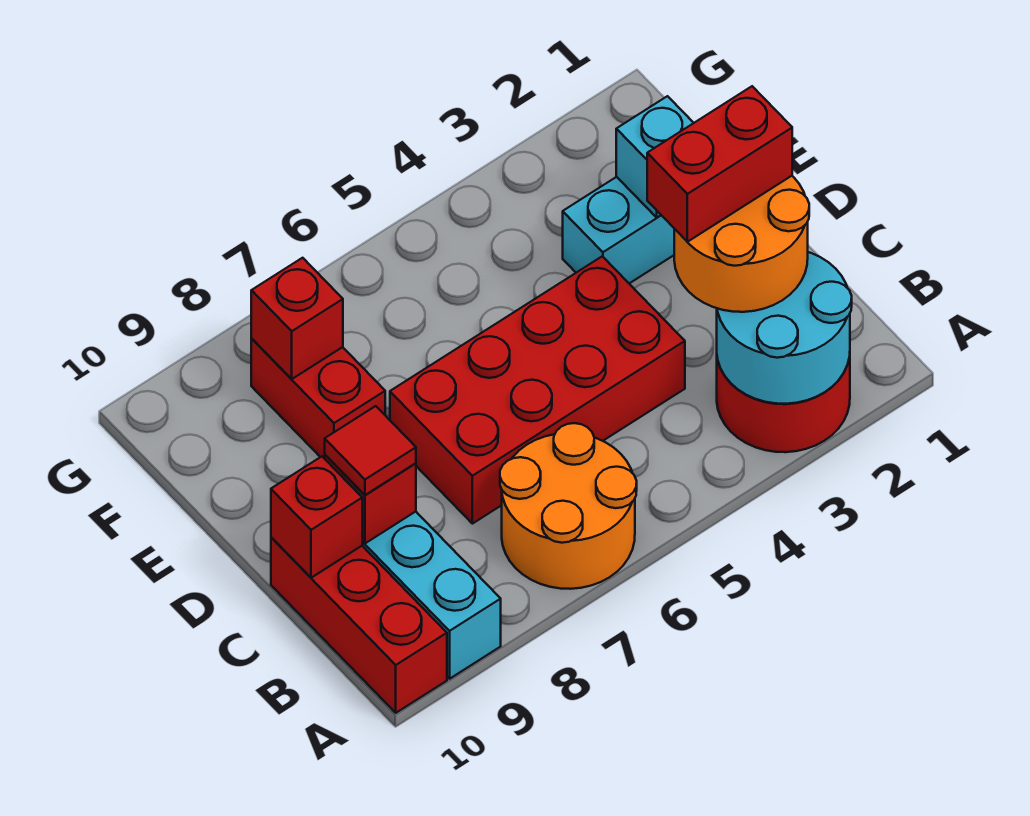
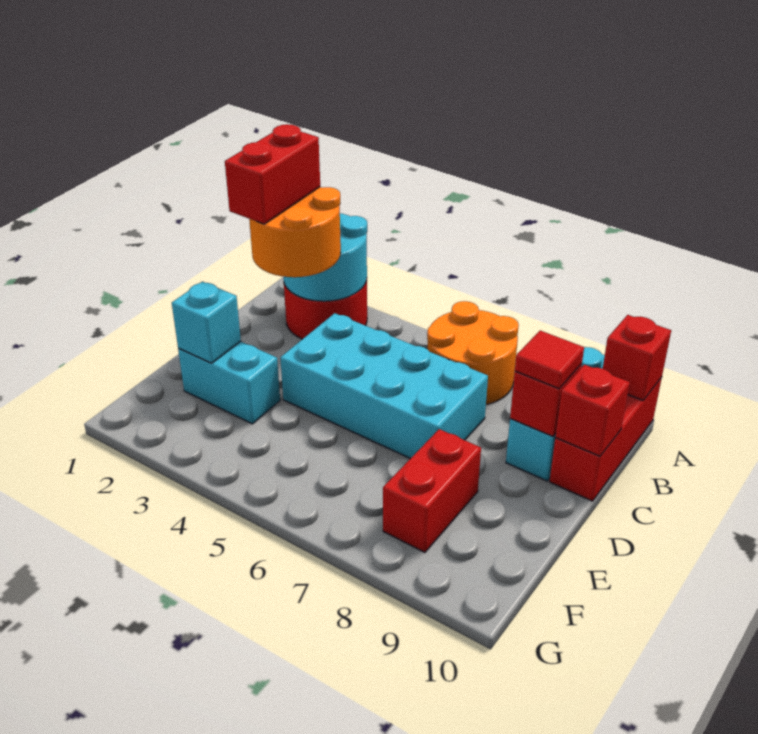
red 1x2 brick [647,86,792,242] -> red 1x2 brick turned to [225,124,320,224]
red 2x4 brick [390,256,685,524] -> cyan 2x4 brick [280,313,488,459]
red 1x1 brick [251,258,343,379] -> red 1x1 brick moved to [603,315,671,400]

